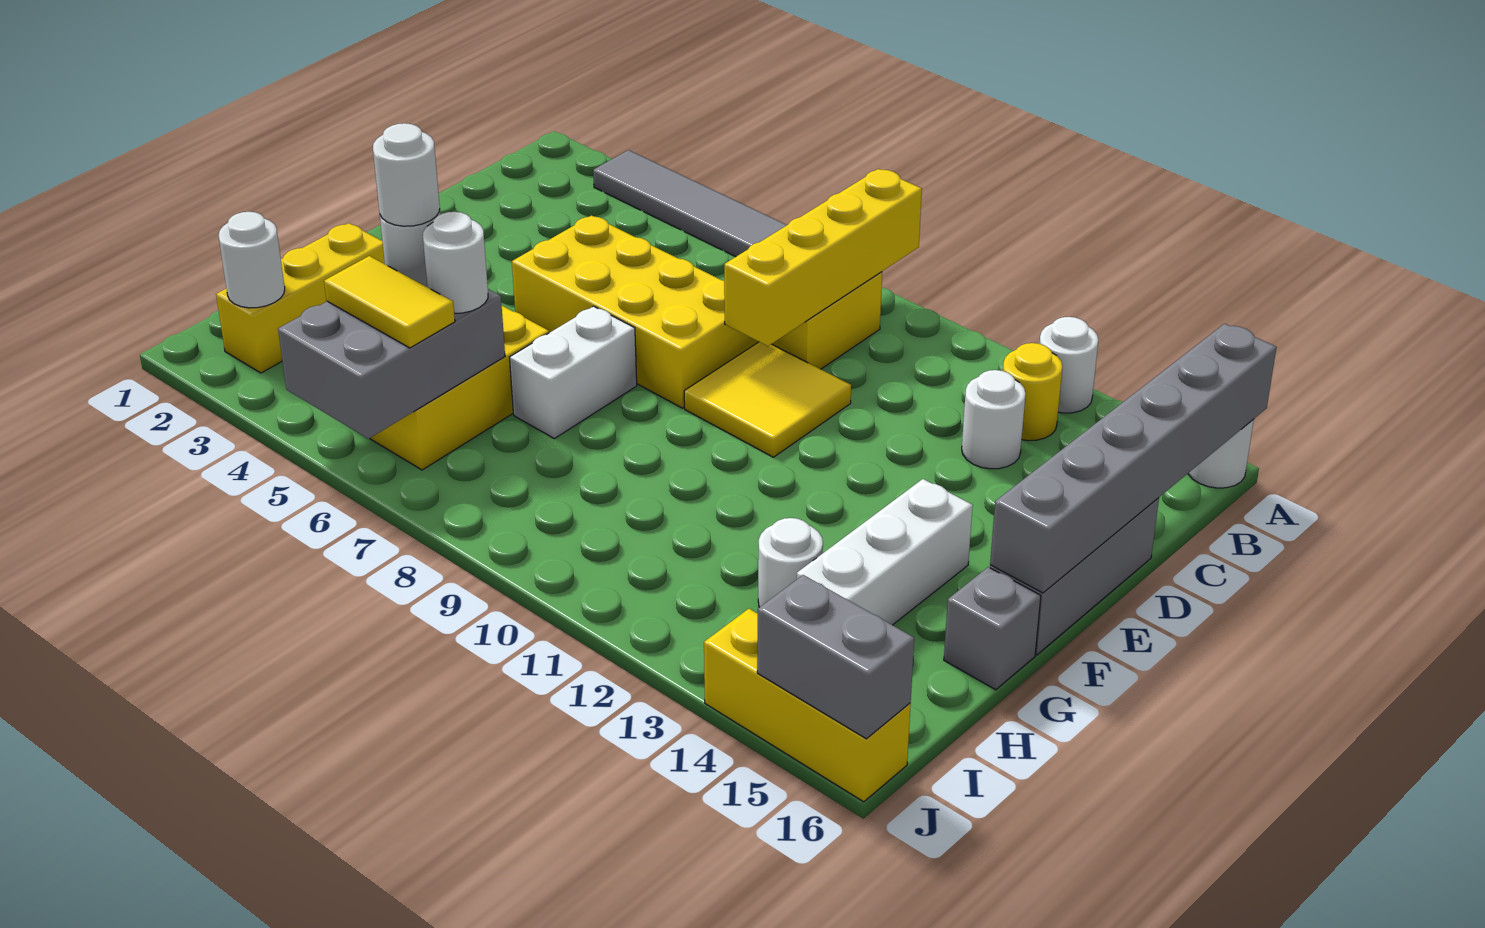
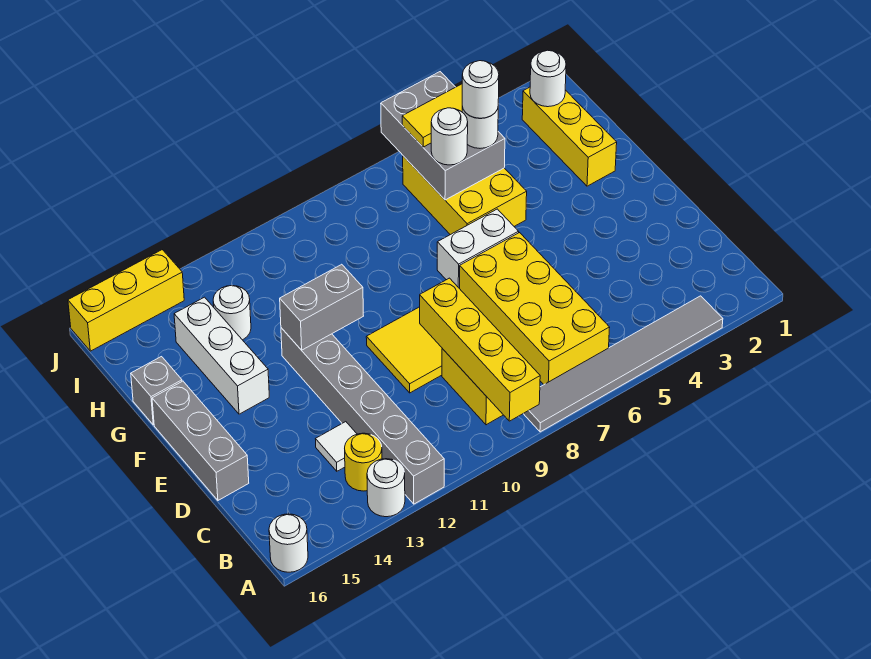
grey 1x6 brick [990,324,1277,593] -> grey 1x6 brick moved to [281,328,444,504]
white 1x1 round brick [962,370,1026,469] -> white 1x1 tile [316,422,357,471]
yellow 2x4 brick [512,216,759,408] -> yellow 2x4 brick turned to [459,233,610,385]
white 1x2 brick [510,306,637,439] -> white 1x2 brick turned to [437,209,519,288]
grey 1x2 brick [757,575,914,739] -> grey 1x2 brick moved to [280,264,363,350]

